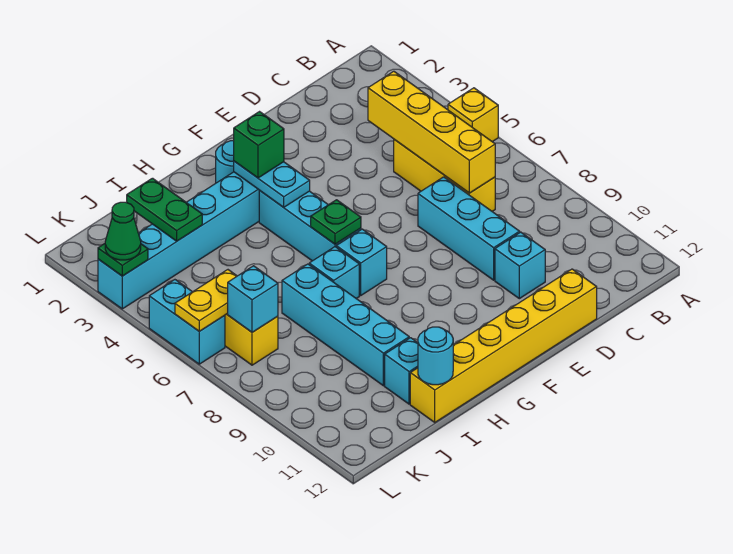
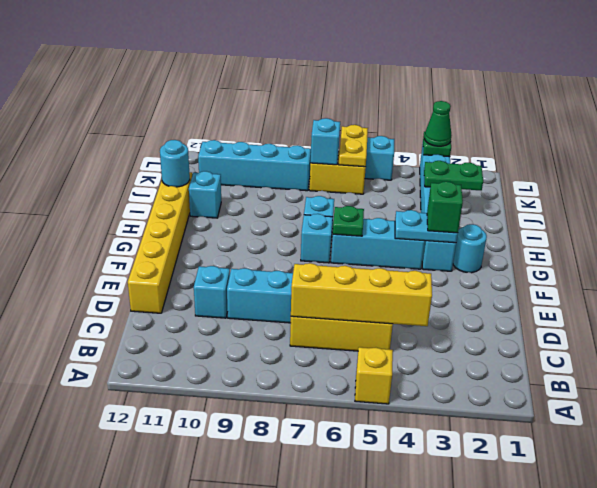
cyan 1x4 brick [282,264,409,386] -> cyan 1x4 brick moved to [198,140,311,191]

